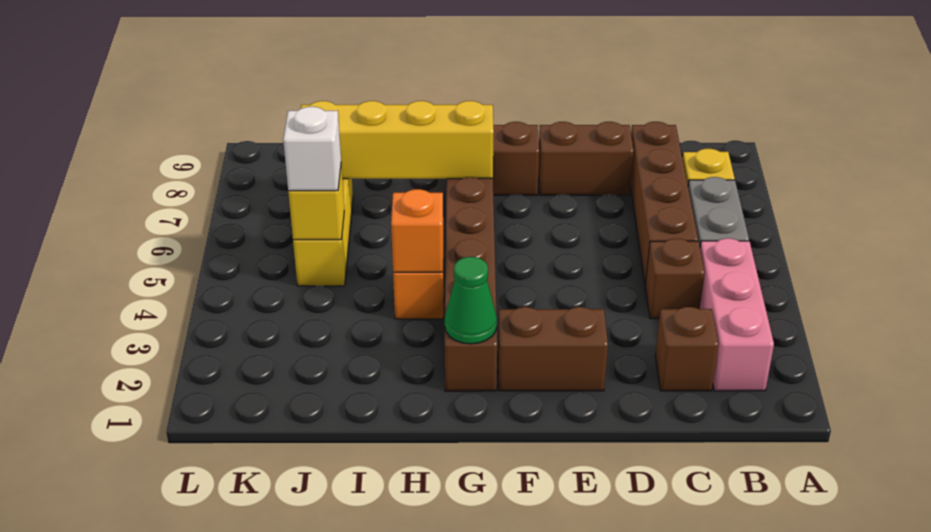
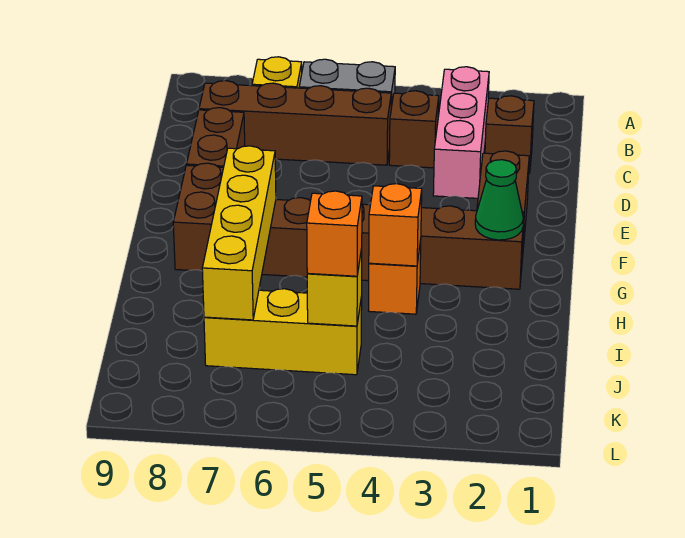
pink 1x3 brick [700,238,774,391] -> pink 1x3 brick turned to [433,67,489,198]
white 1x1 brick [283,107,341,191] -> orange 1x1 brick [307,191,362,276]

